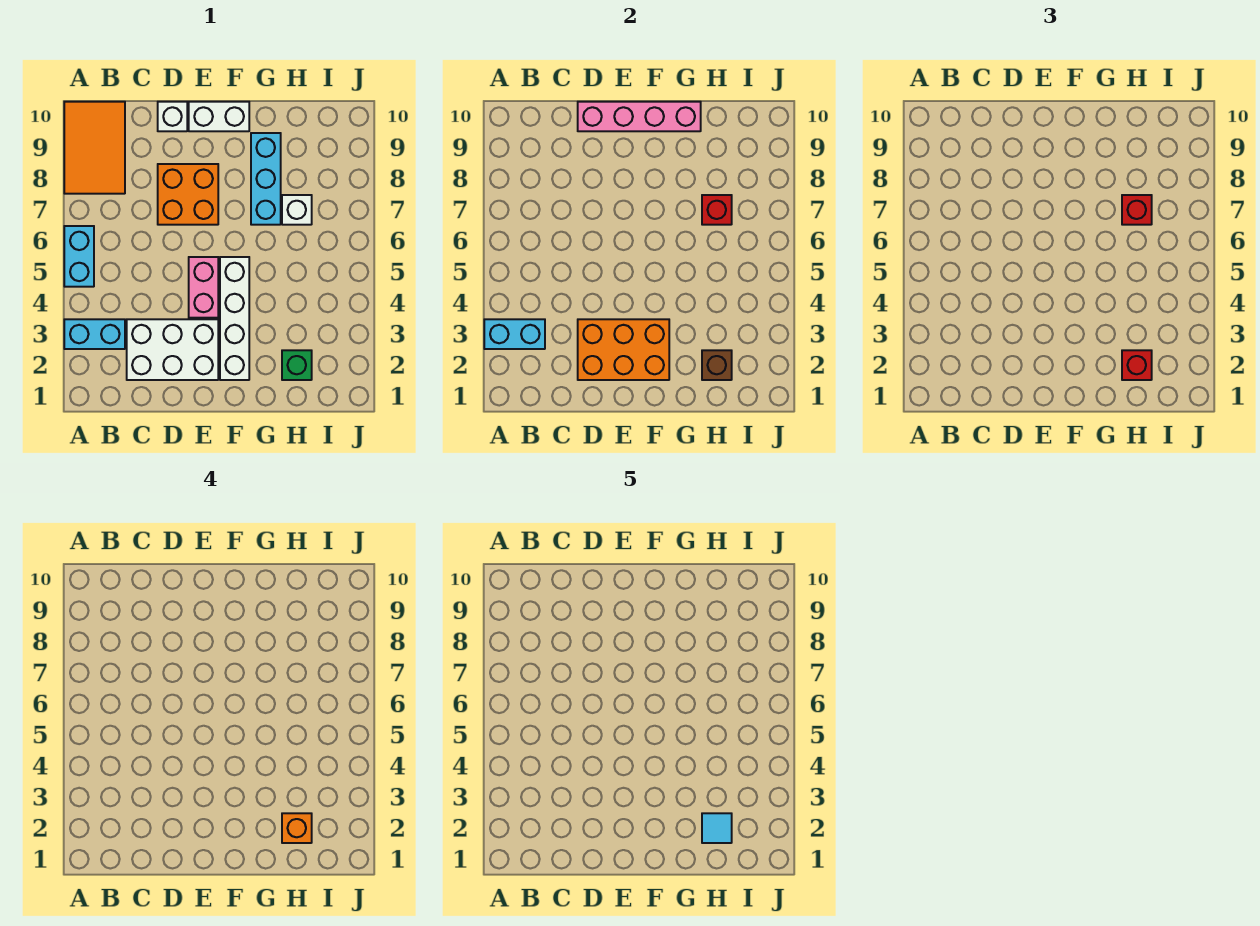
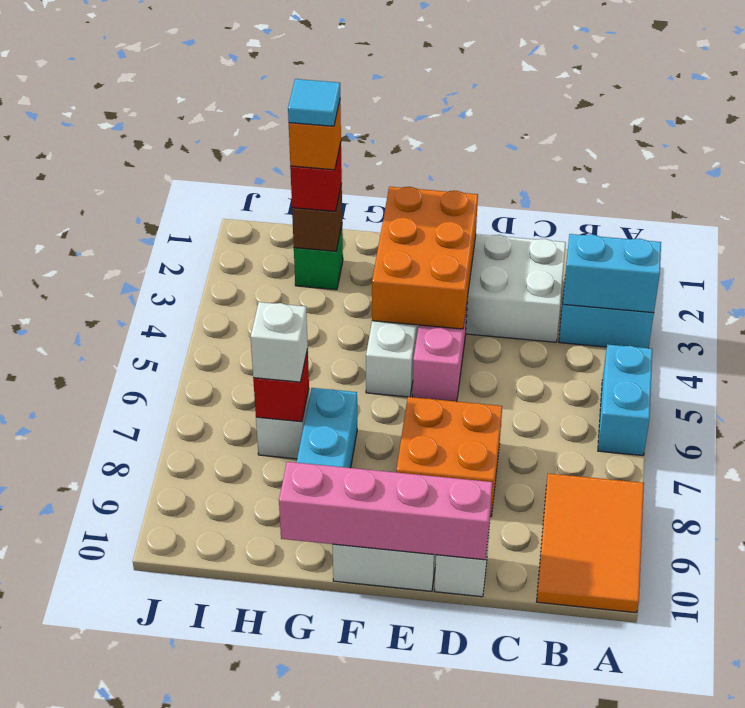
orange 2x3 brick [578,319,669,380] -> orange 2x3 brick turned to [372,187,478,329]
red 1x1 brick [1122,195,1152,225] -> white 1x1 brick [251,302,308,382]

